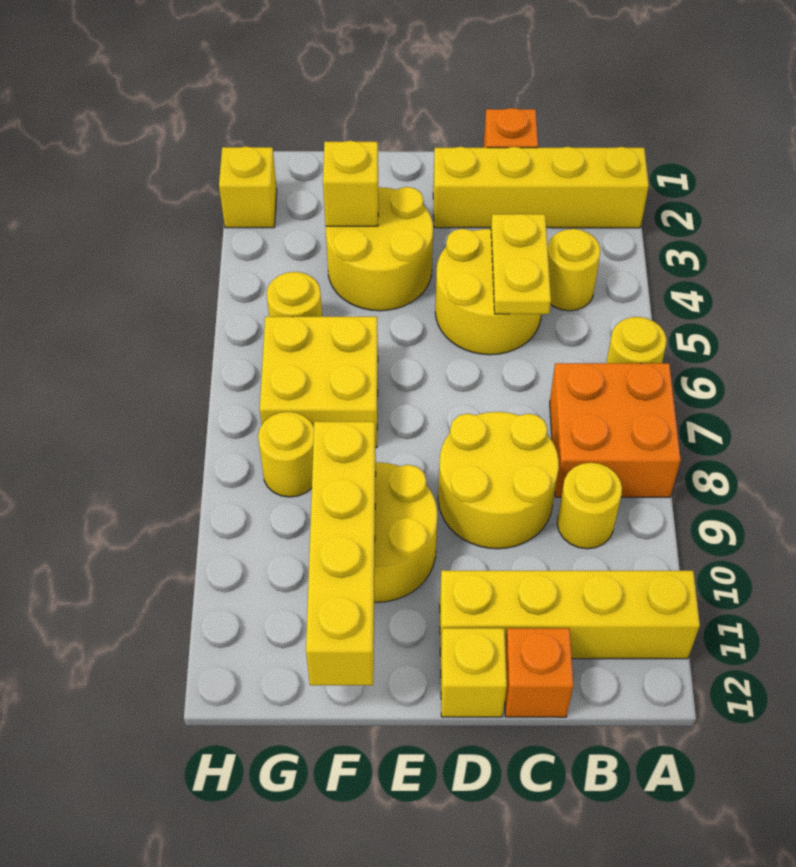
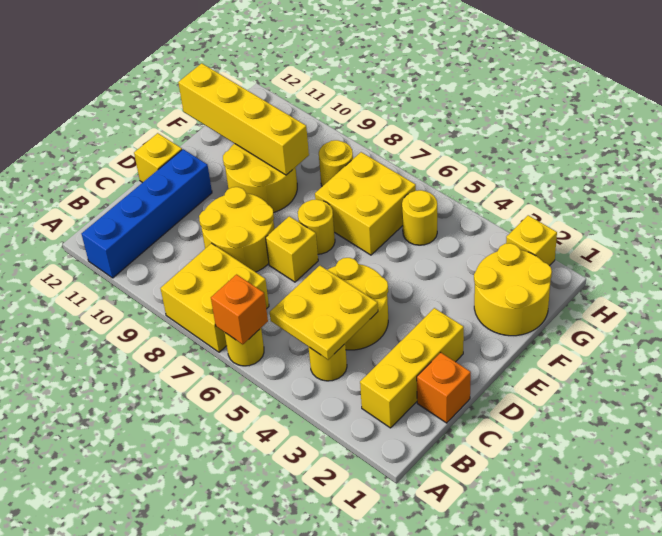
yellow 1x4 brick [433,147,649,228] -> yellow 1x3 brick [360,308,464,428]
orange 2x2 brick [550,363,681,497] -> yellow 2x2 brick [160,243,269,352]
yellow 1x4 brick [440,570,700,659] -> blue 1x4 brick [81,149,212,278]
yellow 1x1 round brick [557,463,622,549] -> yellow 1x1 round brick moved to [298,199,335,254]
yellow 1x2 plate [491,214,551,314] -> yellow 2x2 plate [270,266,378,360]
orange 1x1 brick [505,628,573,717] -> orange 1x1 brick moved to [211,275,268,344]
yellow 2x2 round brick [326,187,433,311] -> yellow 2x2 round brick moved to [474,243,552,336]
yellow 1x1 brick [323,141,378,226] -> yellow 1x1 brick moved to [266,216,318,282]

